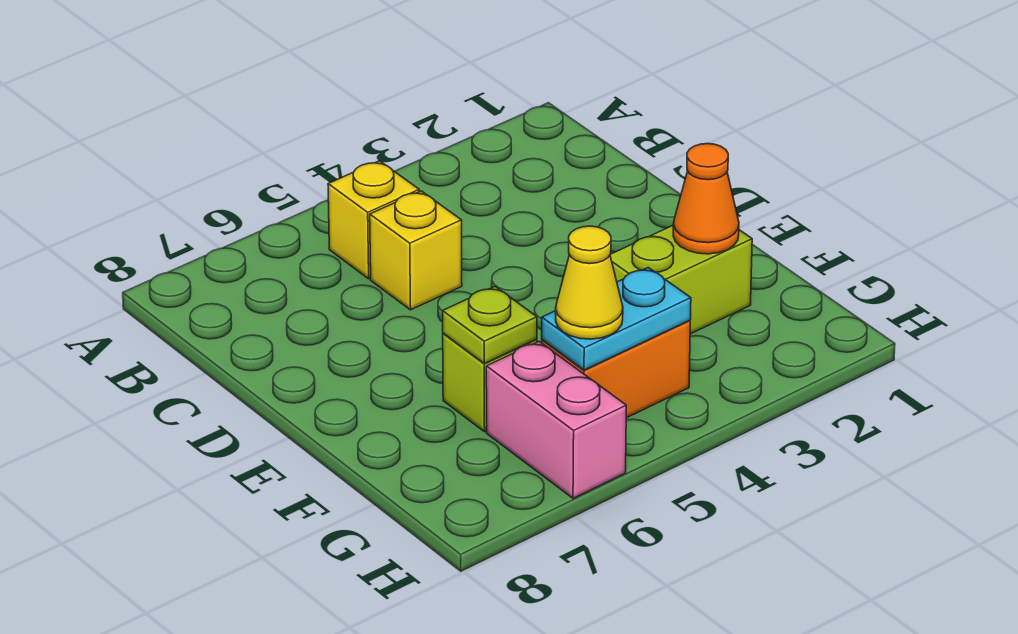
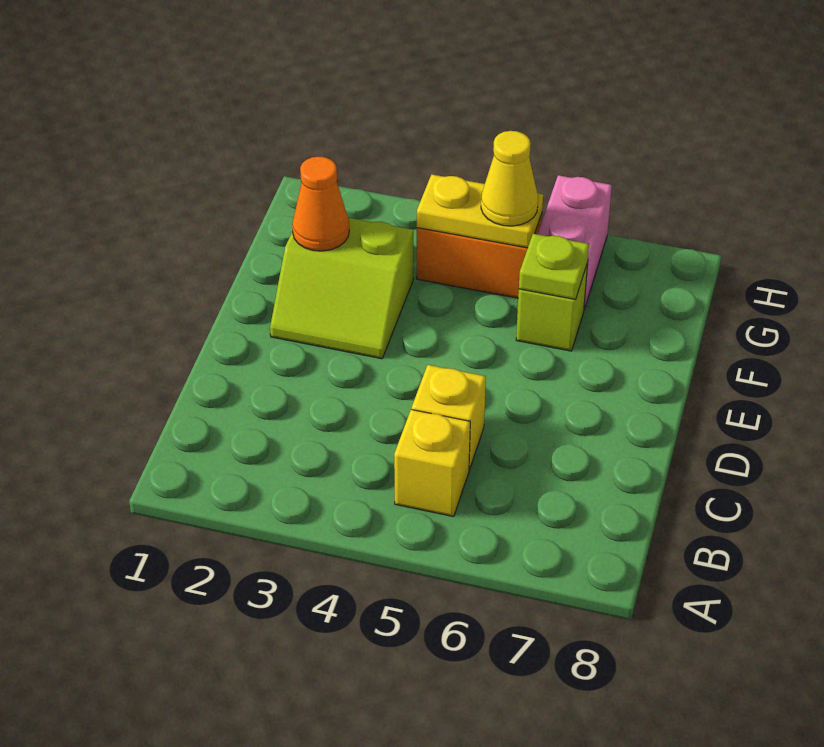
cyan 1x2 plate [542,268,691,370] -> yellow 1x2 plate [417,175,543,248]

